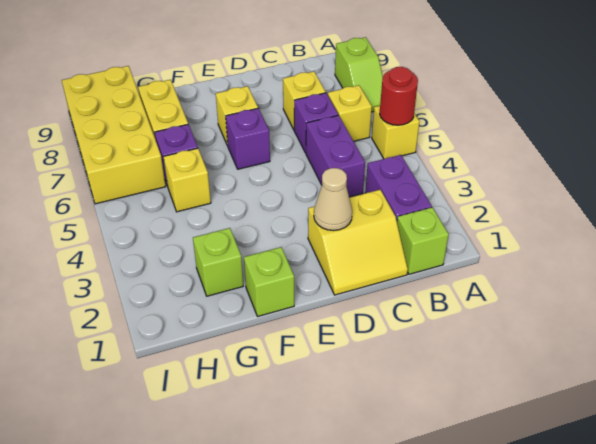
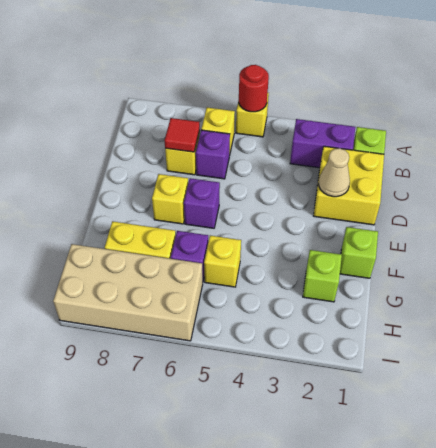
lime 1x2 slope [335,37,383,112] -> none
yellow 2x2 slope [308,190,408,295] -> yellow 2x2 brick [314,146,384,225]
purple 1x2 brick [306,115,365,197] -> none
none -> red 1x1 tile [165,118,200,152]
yellow 2x4 brick [62,66,166,204] -> tan 2x4 brick [53,244,203,341]

